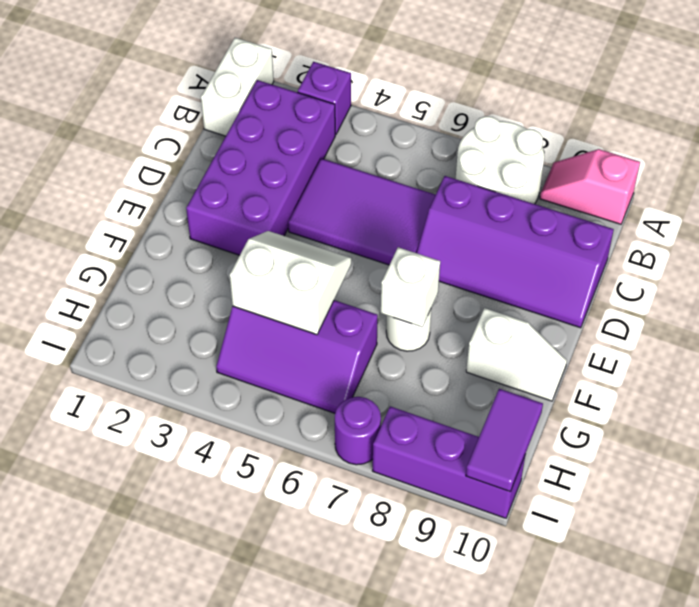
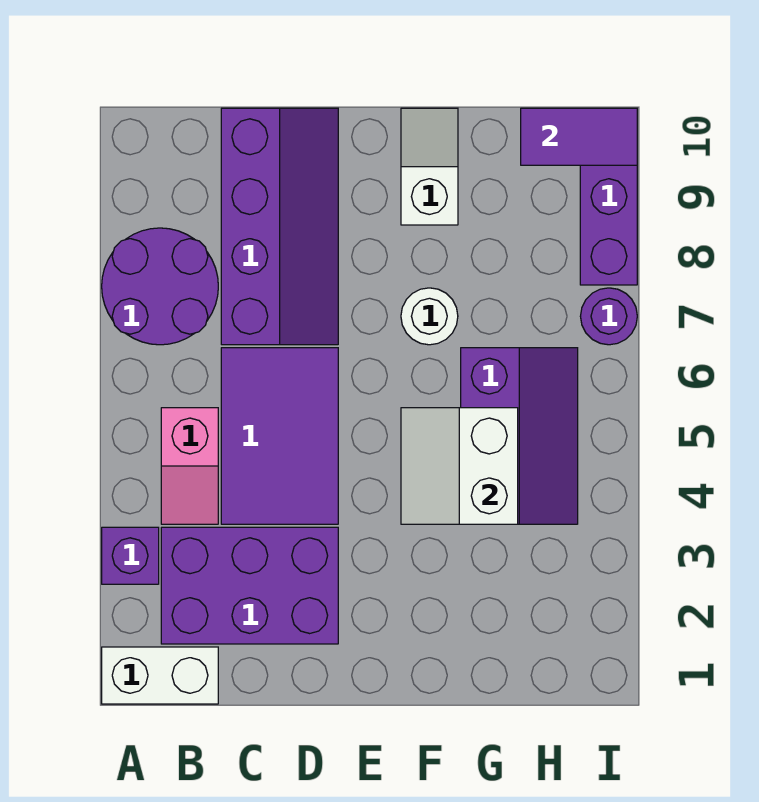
white 2x2 round brick [456,116,544,204] -> purple 2x2 round brick [102,228,218,345]
pink 1x2 slope [540,149,640,224] -> pink 1x2 slope moved to [161,408,218,524]
purple 2x4 brick [186,80,335,255] -> purple 2x3 brick [161,527,338,644]
white 1x1 brick [381,247,440,327] -> none

